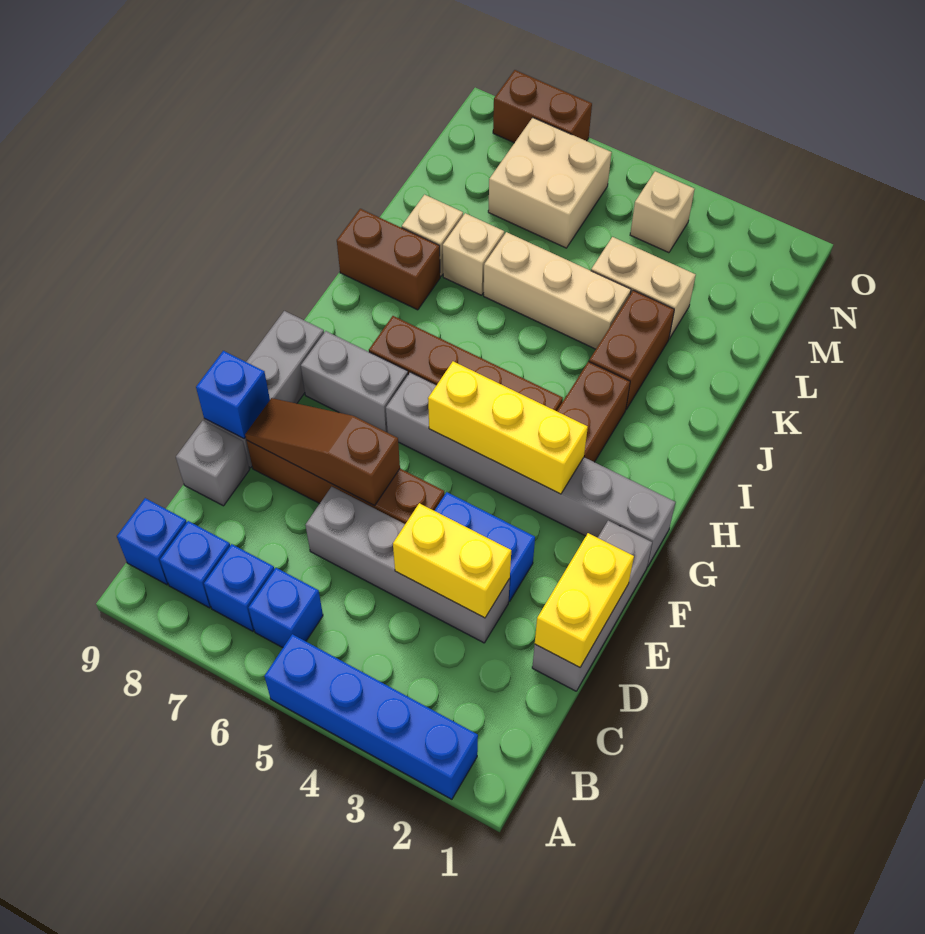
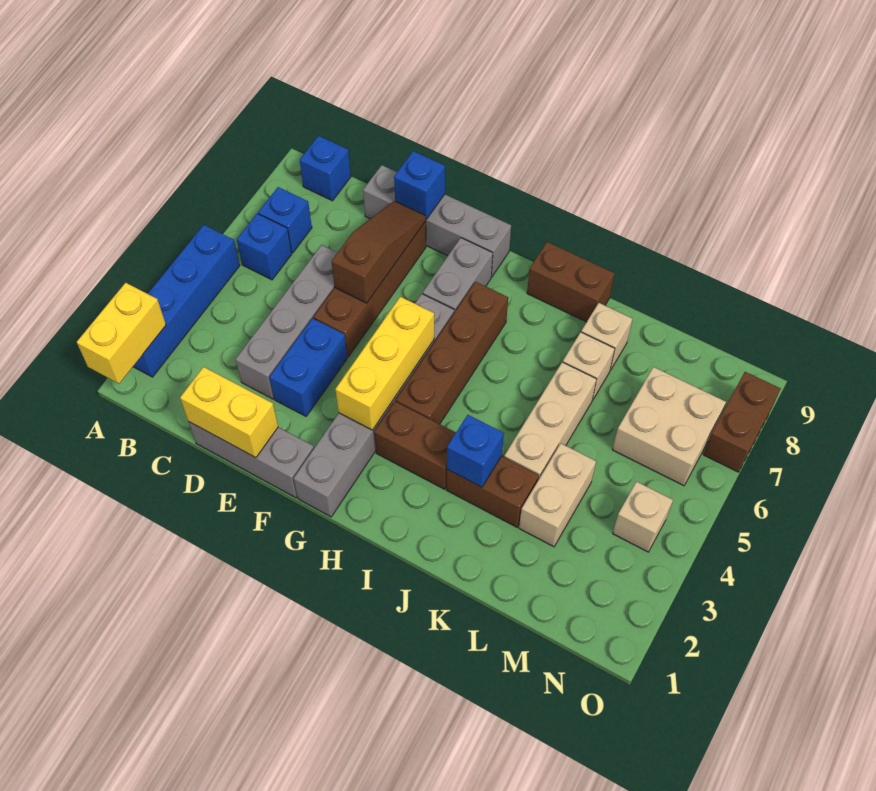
blue 1x1 brick [160,521,230,608] -> blue 1x1 brick moved to [447,415,504,487]
yellow 1x2 brick [393,503,511,618] -> yellow 1x2 brick moved to [77,283,166,384]
brown 1x2 brick [337,209,440,310] -> brown 1x2 brick turned to [527,242,615,322]

